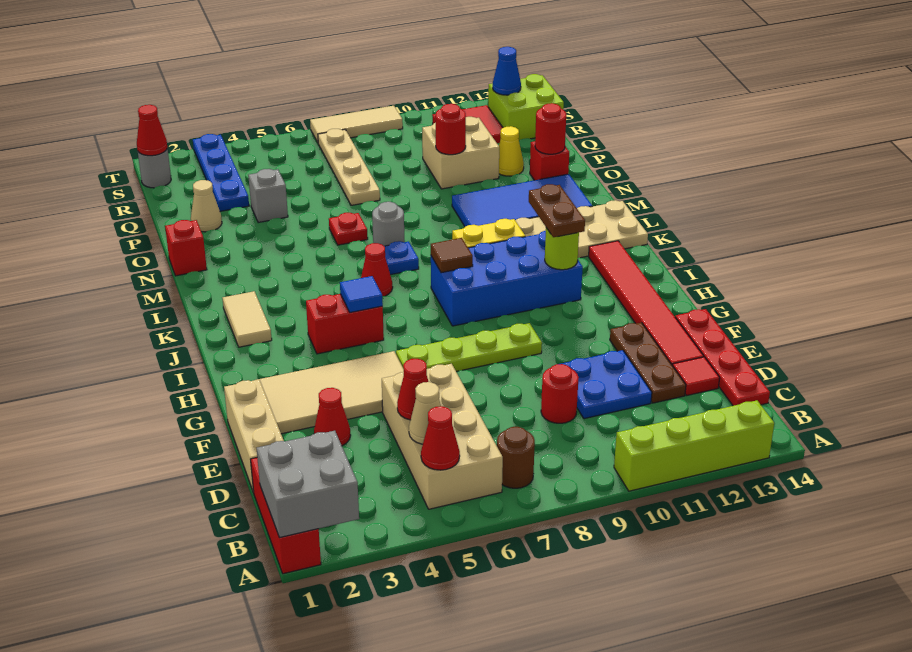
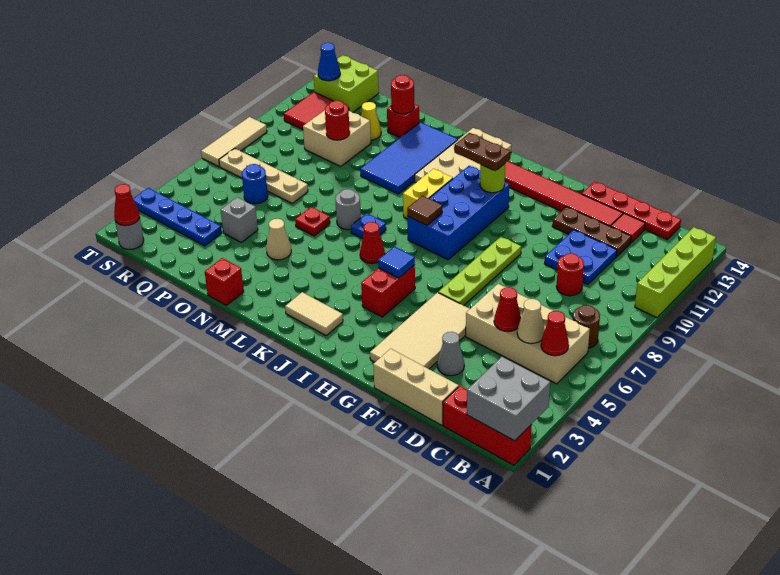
red 1x1 cone [314,388,351,446] -> grey 1x1 cone [437,332,464,376]
tan 1x1 cone [191,180,222,232] -> tan 1x1 cone moved to [266,219,291,260]
none -> blue 1x1 round brick [242,164,268,204]

